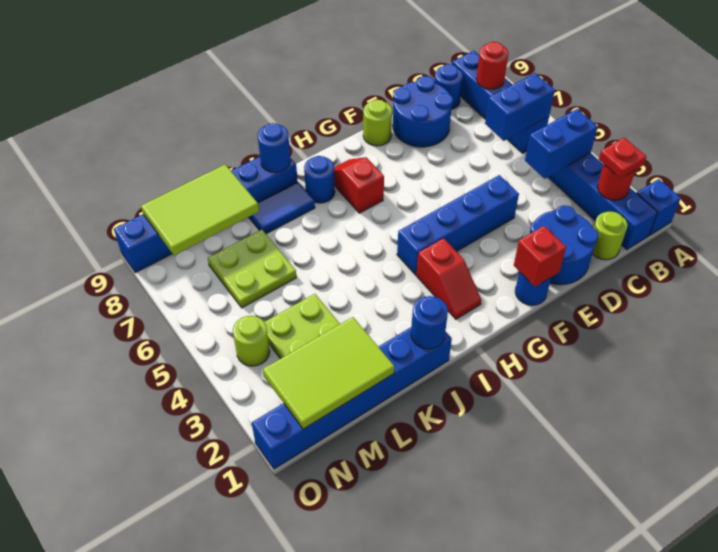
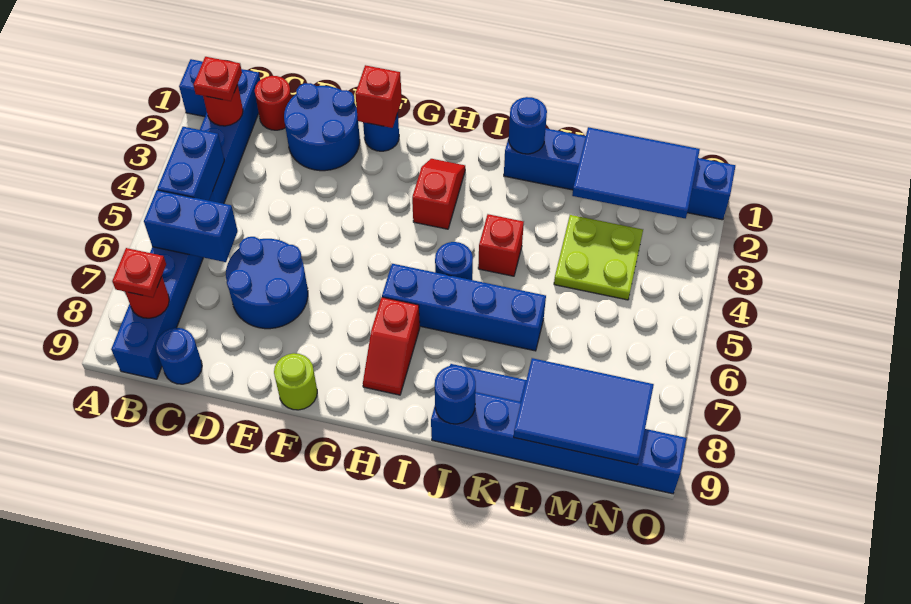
blue 1x2 brick [525,109,598,179] -> blue 1x2 brick turned to [157,127,224,201]
none -> red 1x1 plate [112,248,166,297]
lime 1x1 round brick [593,212,627,260] -> red 1x1 round brick [255,76,291,130]
blue 2x2 round brick [393,76,453,147] -> blue 2x2 round brick moved to [226,237,308,329]
blue 1x4 brick [397,175,519,275] -> blue 1x4 brick moved to [382,264,546,351]
blue 1x1 round brick [304,156,335,203] -> blue 1x1 round brick moved to [435,242,473,280]
none -> red 1x1 brick [478,214,524,276]
lime 2x3 tile [263,317,394,429] -> blue 2x3 tile [572,127,700,218]
lime 2x2 plate [208,230,296,308] -> none
lime 2x3 tile [141,165,259,255] -> blue 2x3 tile [514,358,654,465]
lime 1x1 round brick [233,316,270,366] -> none

